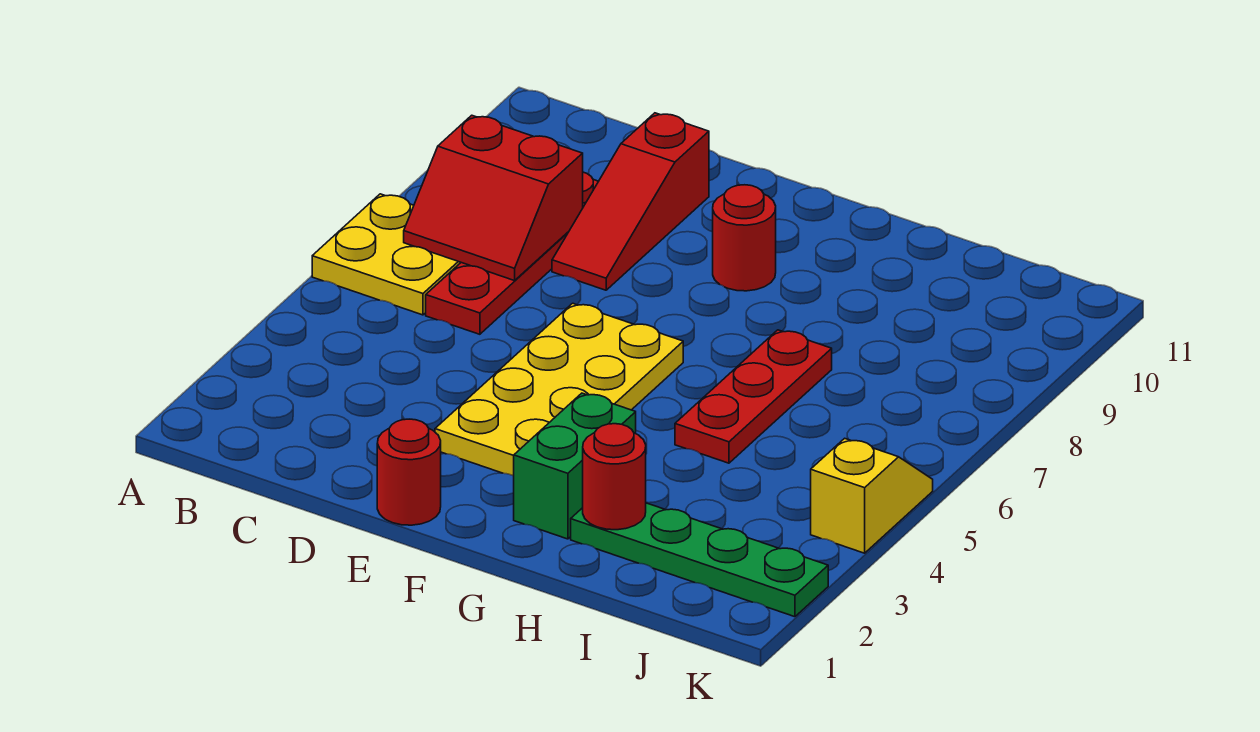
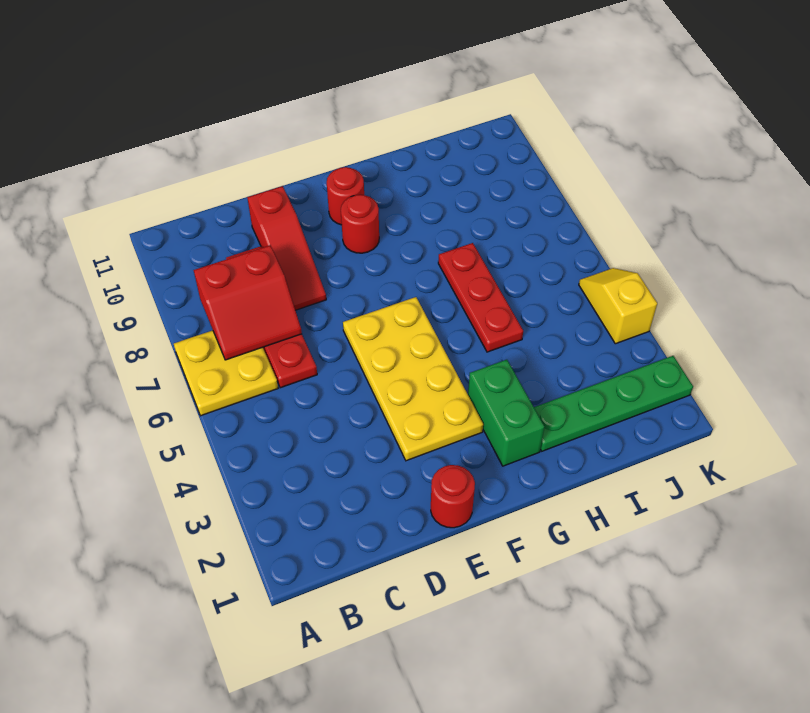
red 1x1 round brick [583,424,646,530] -> red 1x1 round brick moved to [327,167,364,225]

